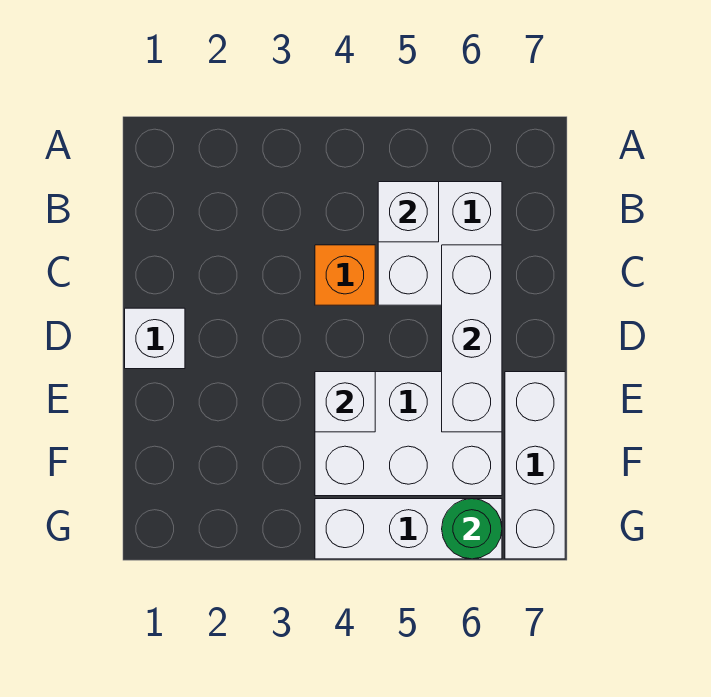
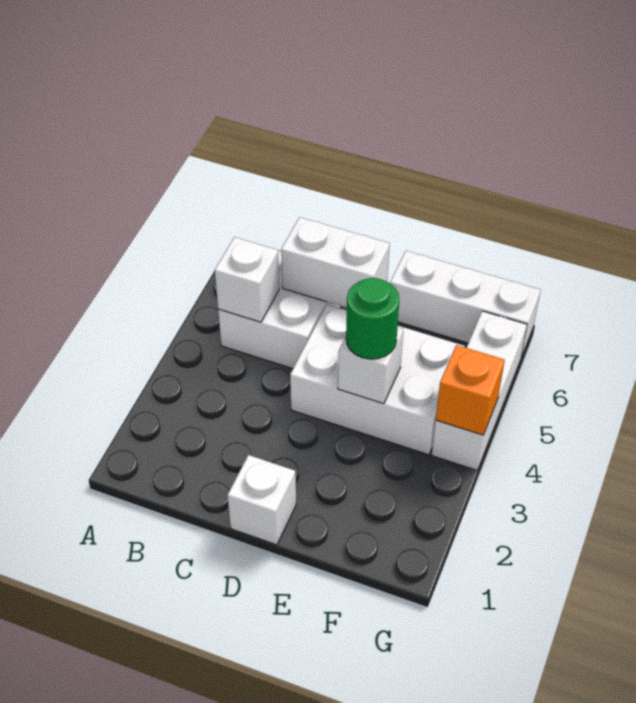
orange 1x1 brick [315,245,375,305] -> orange 1x1 brick moved to [436,345,505,435]
white 1x3 brick [442,245,502,432] -> white 1x2 brick [281,217,390,308]
white 2x3 brick [315,372,502,496] -> white 2x3 brick turned to [290,304,465,455]
green 1x1 round brick [442,499,502,559] -> green 1x1 round brick moved to [346,278,399,359]

